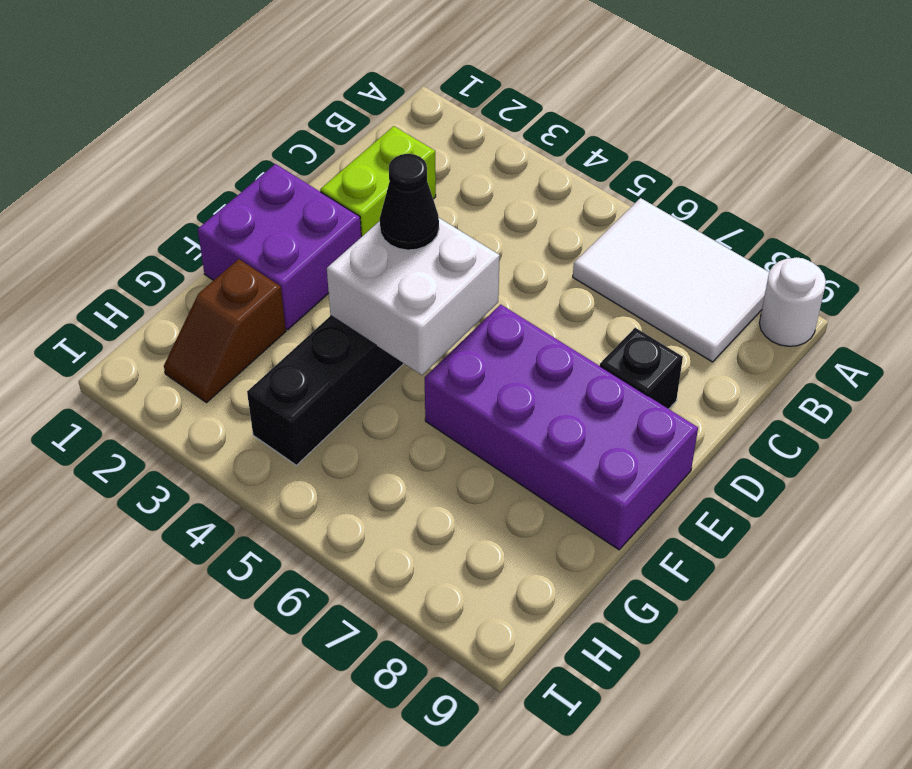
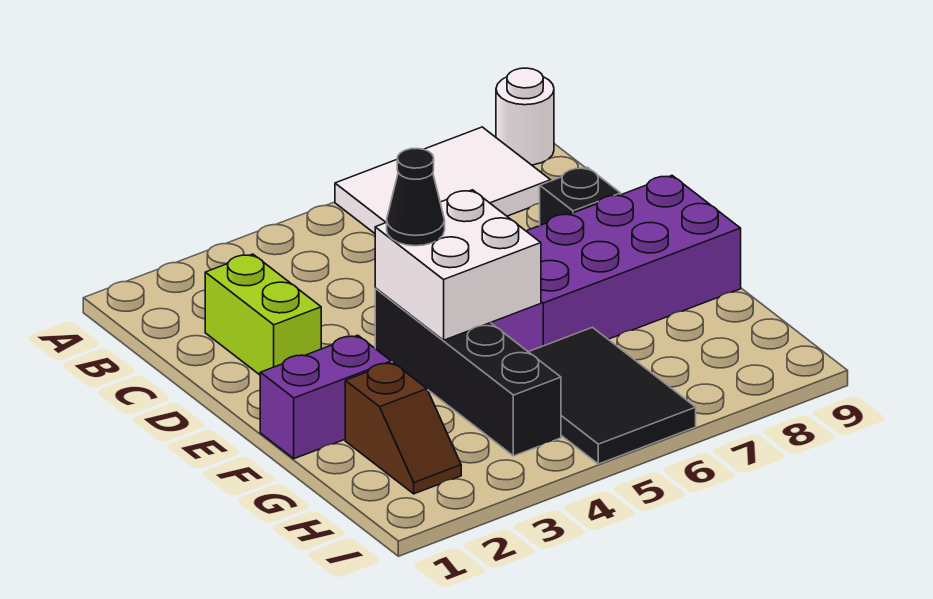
purple 2x2 brick [198,164,361,329] -> purple 1x2 brick [260,335,391,459]
none -> black 2x3 tile [529,327,696,464]

